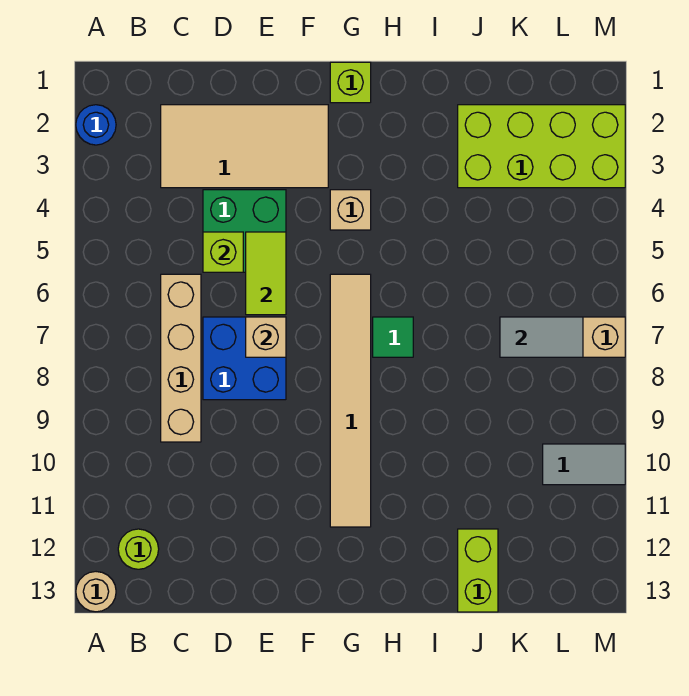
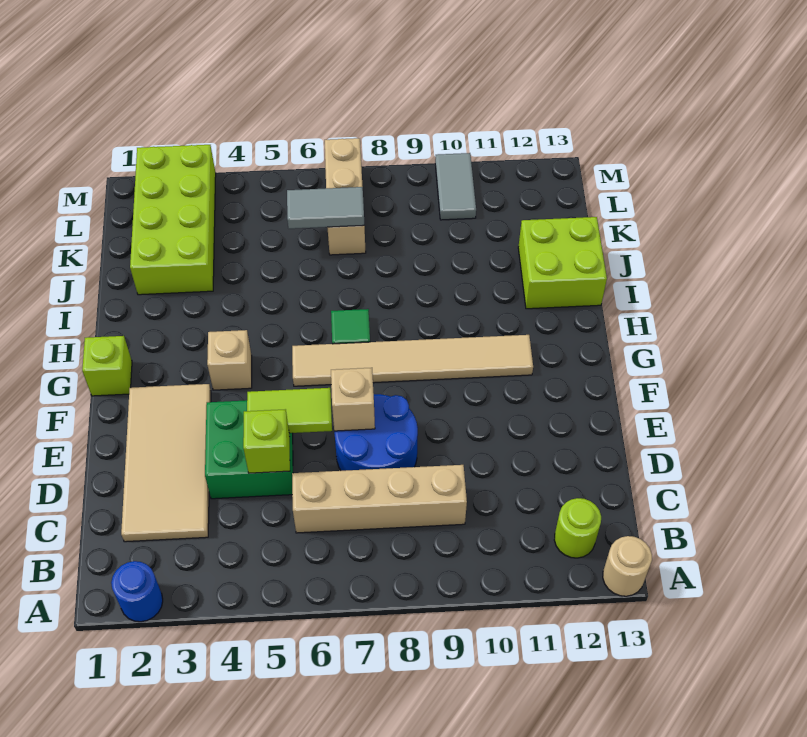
blue 2x2 brick [203,317,286,400] -> blue 2x2 round brick [334,394,418,471]
lime 1x2 brick [458,529,498,612] -> lime 2x2 brick [518,217,607,309]
grey 1x2 tile [500,317,583,357] -> grey 1x2 tile turned to [287,187,364,229]

